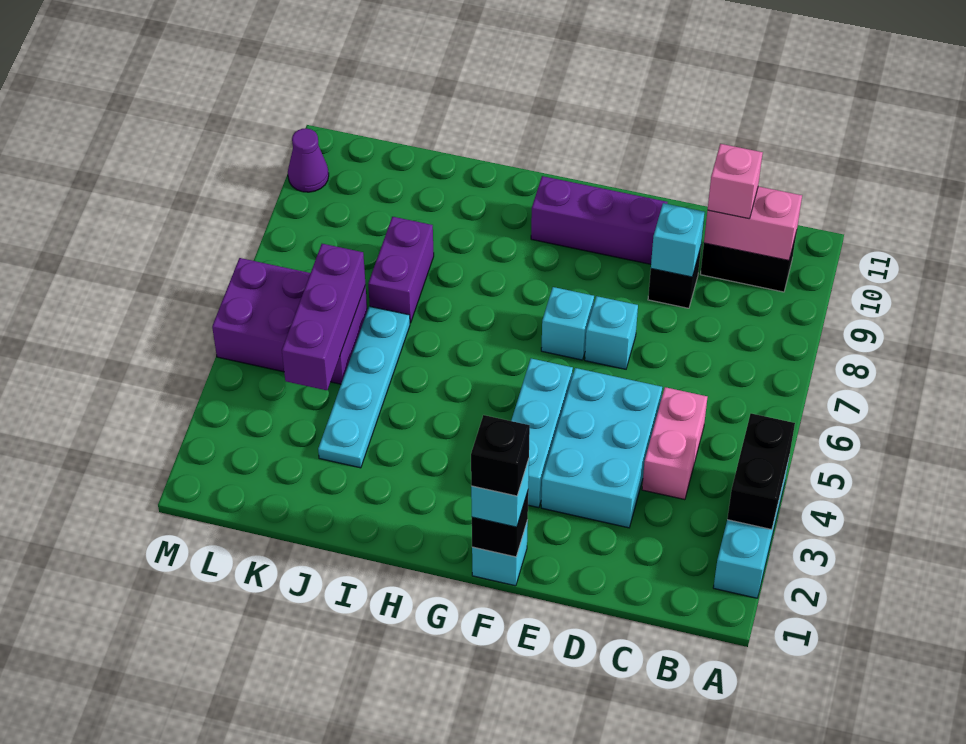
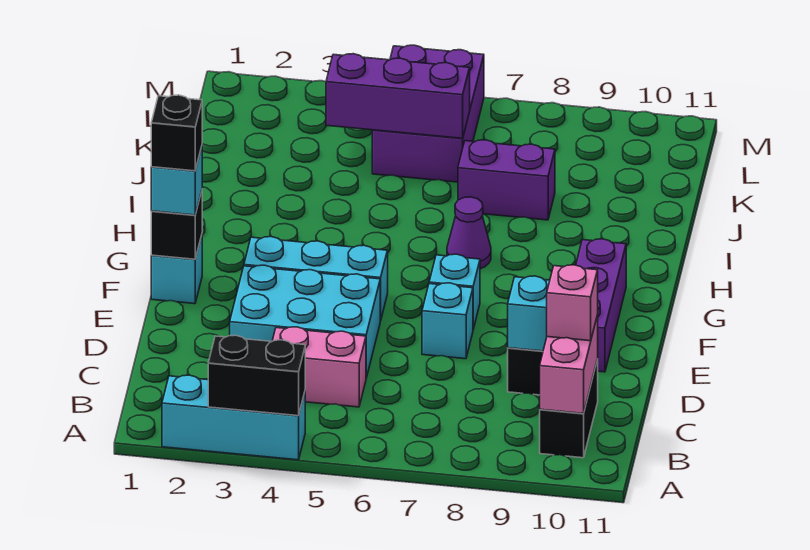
cyan 1x4 plate [318,306,410,468] -> none
purple 1x1 cone [288,128,329,192] -> purple 1x1 cone moved to [447,197,491,269]

